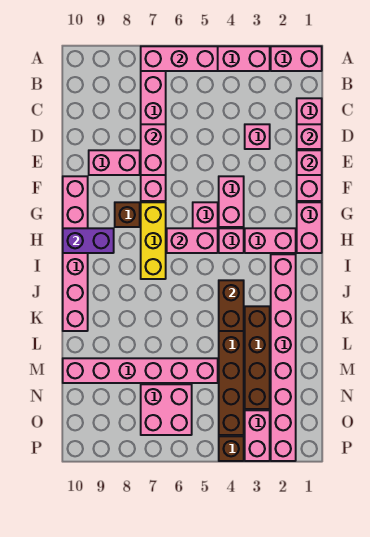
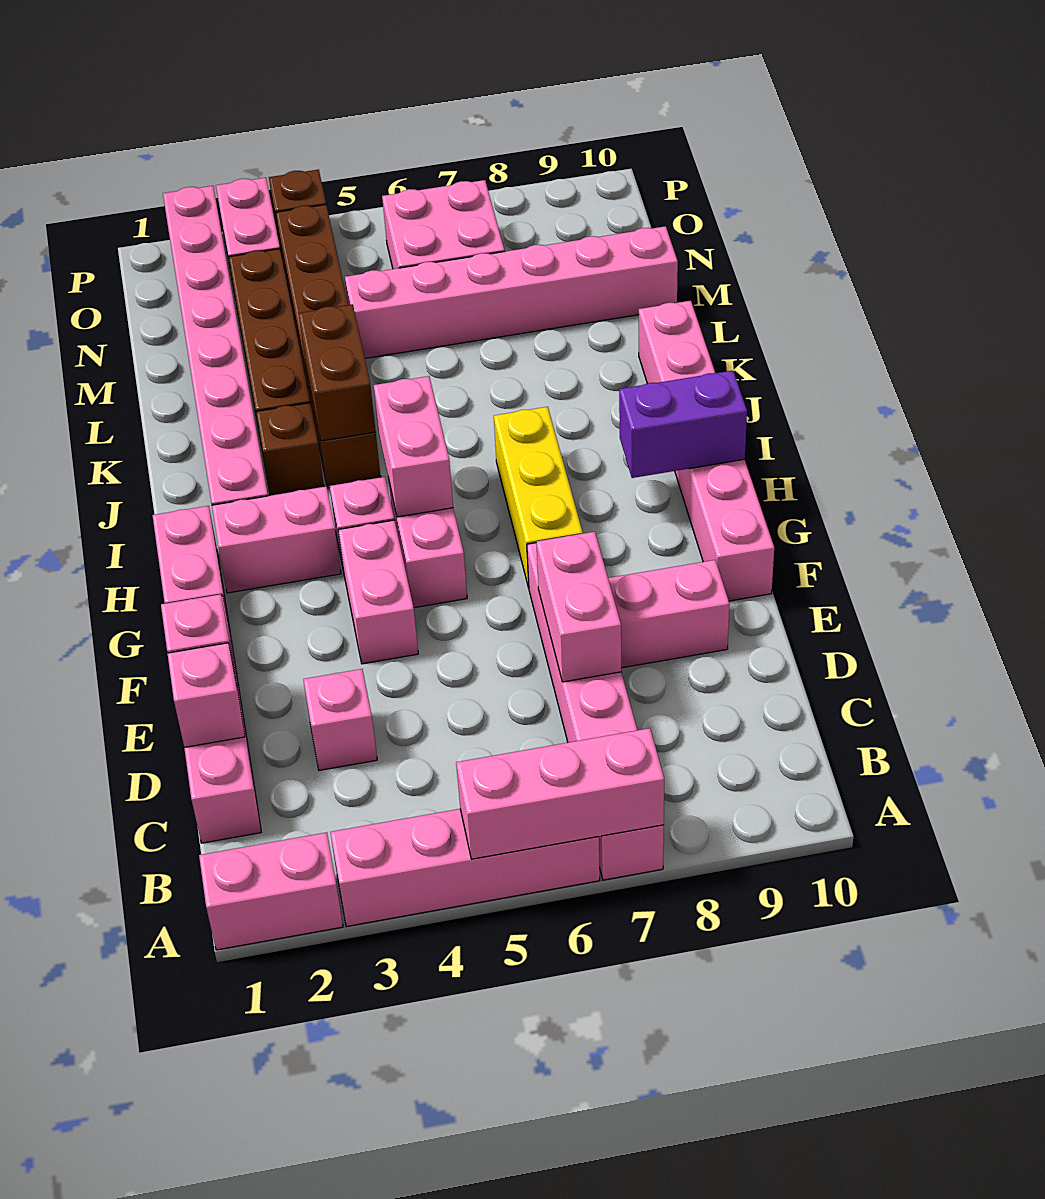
brown 1x1 brick [115,202,140,227] -> brown 1x1 brick moved to [256,403,324,496]
pink 1x2 brick [167,228,218,253] -> pink 1x2 brick turned to [374,376,453,517]

